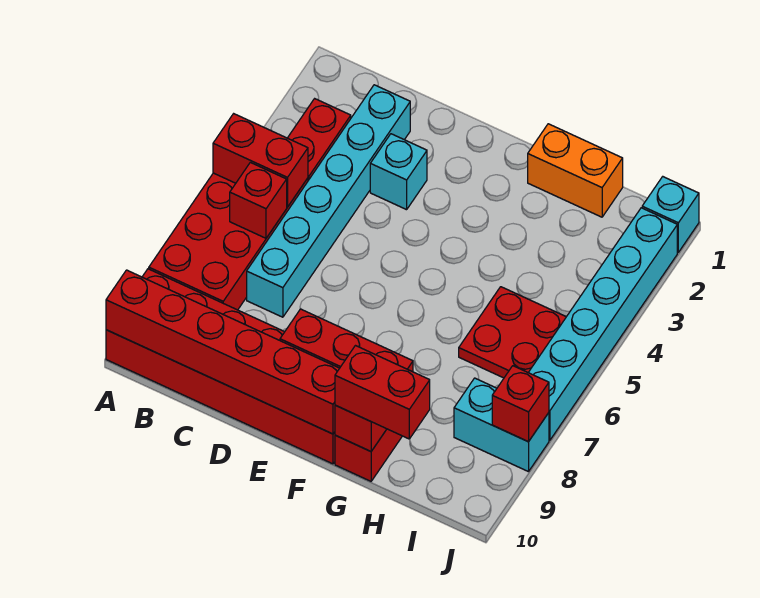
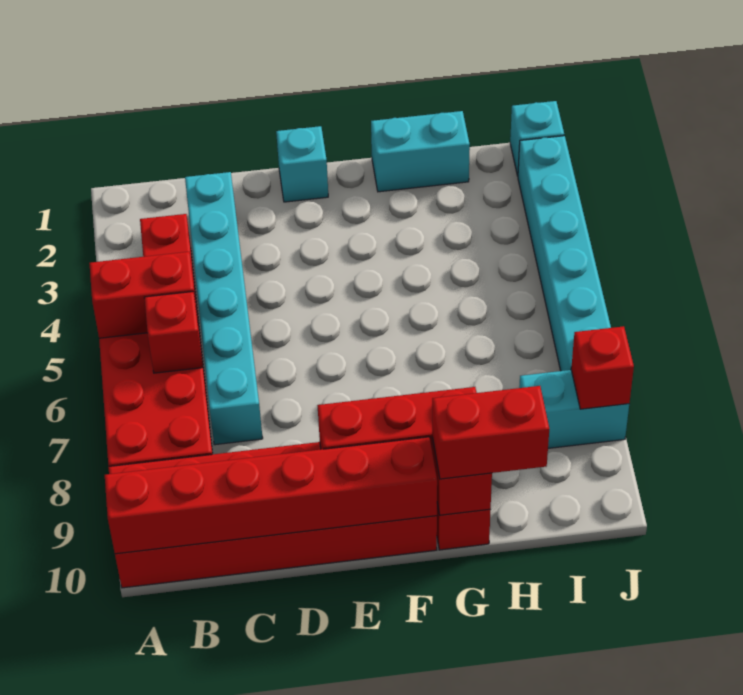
cyan 1x1 brick [370,134,427,210] -> cyan 1x1 brick moved to [276,126,328,202]
orange 1x2 brick [528,124,623,217] -> cyan 1x2 brick [371,111,470,192]
red 2x2 plate [459,287,566,378] -> none

